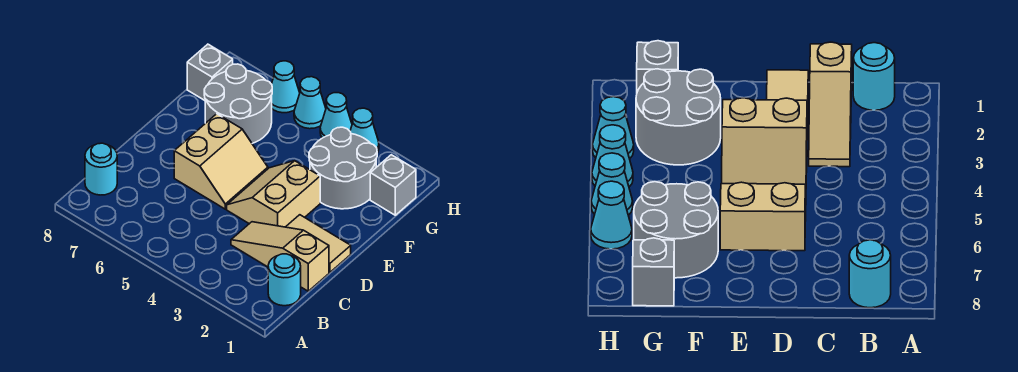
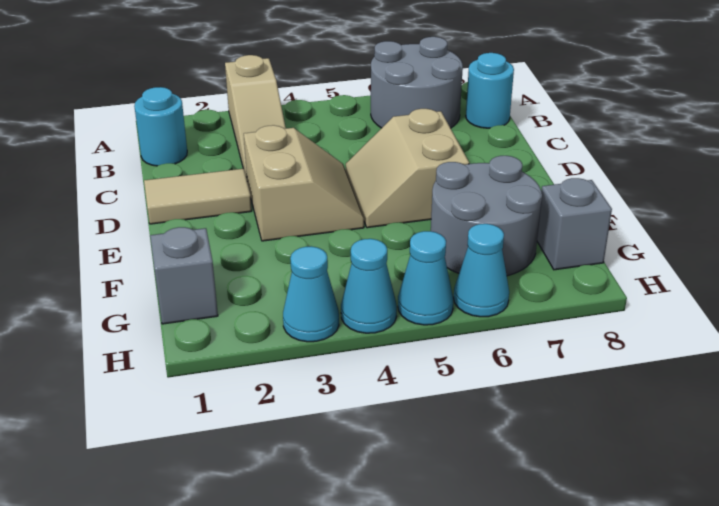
tan 1x3 slope [231,222,329,291] -> tan 1x3 slope turned to [225,55,286,179]
grey 2x2 round brick [309,127,377,209] -> grey 2x2 round brick moved to [371,37,463,128]

